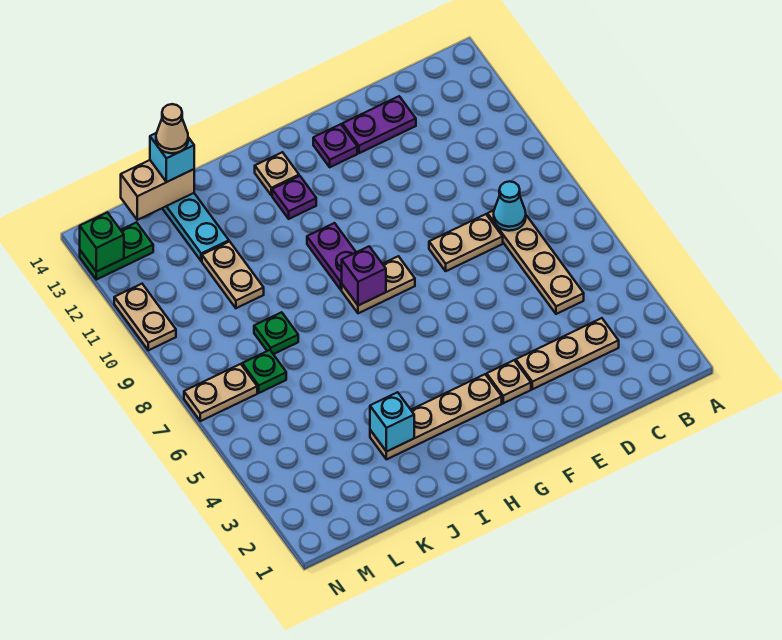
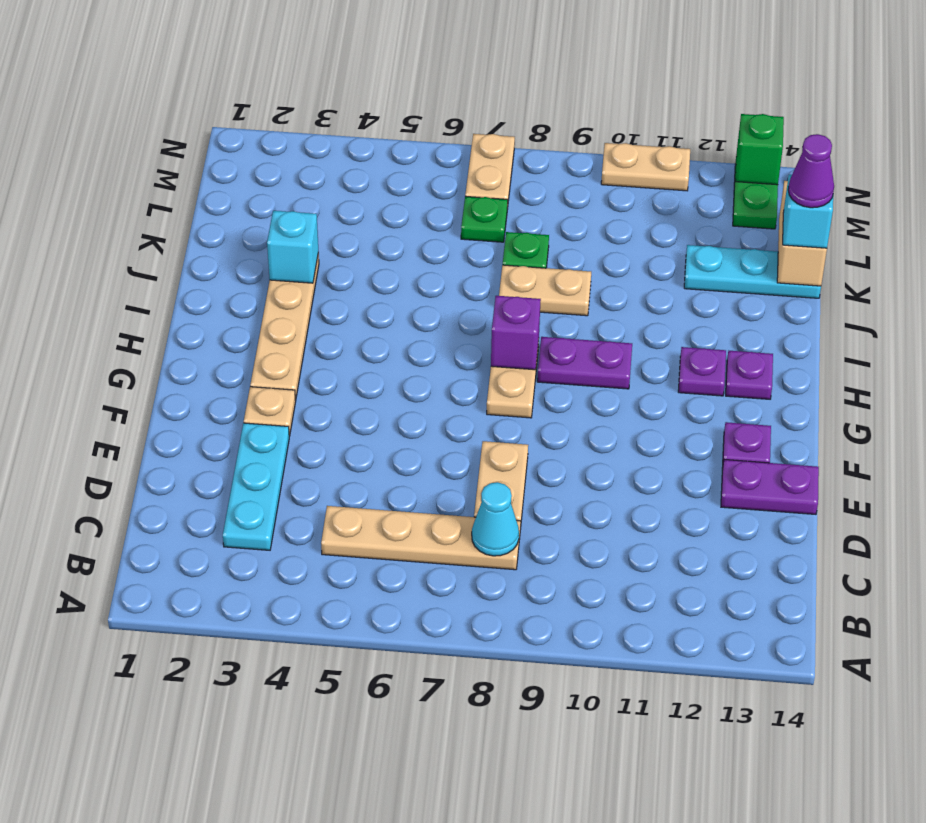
tan 1x3 plate [516,318,619,389] -> cyan 1x3 plate [223,423,289,550]
purple 1x2 plate [342,96,416,153] -> purple 1x2 plate turned to [721,460,819,514]
tan 1x1 plate [255,152,299,195] -> purple 1x1 plate [726,351,773,399]
tan 1x2 plate [202,241,264,308] -> tan 1x2 plate moved to [499,265,591,316]
tan 1x1 cone [156,104,188,153] -> purple 1x1 cone [788,134,834,208]

